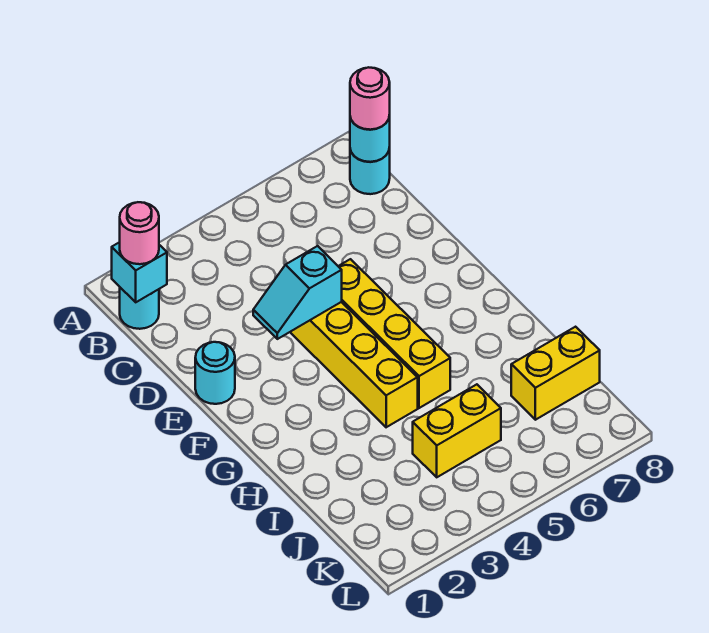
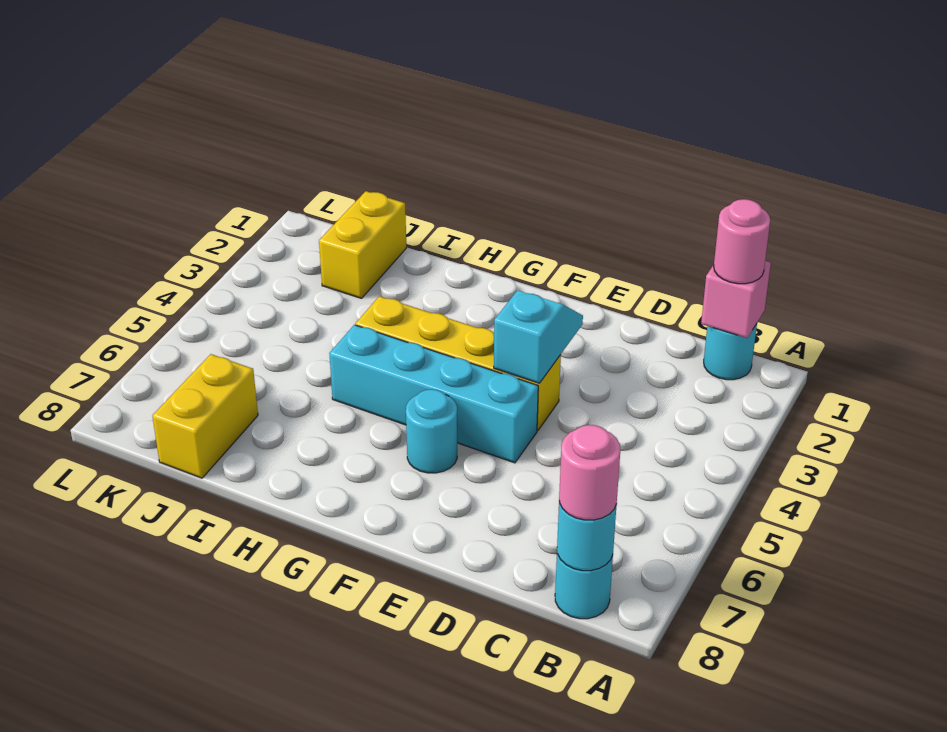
cyan 1x1 brick [112,242,167,302] -> pink 1x1 brick [701,261,771,338]
cyan 1x1 round brick [195,342,235,404] -> cyan 1x1 round brick moved to [406,389,457,473]
yellow 1x4 brick [338,259,450,408] -> cyan 1x4 brick [329,325,538,463]
yellow 1x2 brick [413,384,501,477] -> yellow 1x2 brick moved to [319,191,406,298]

